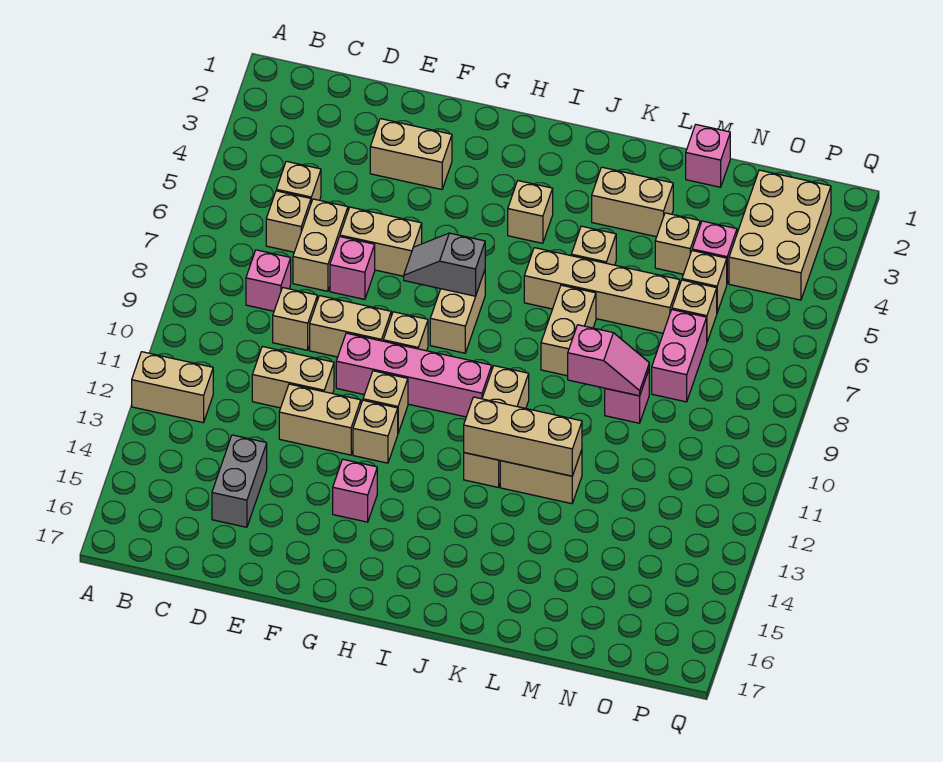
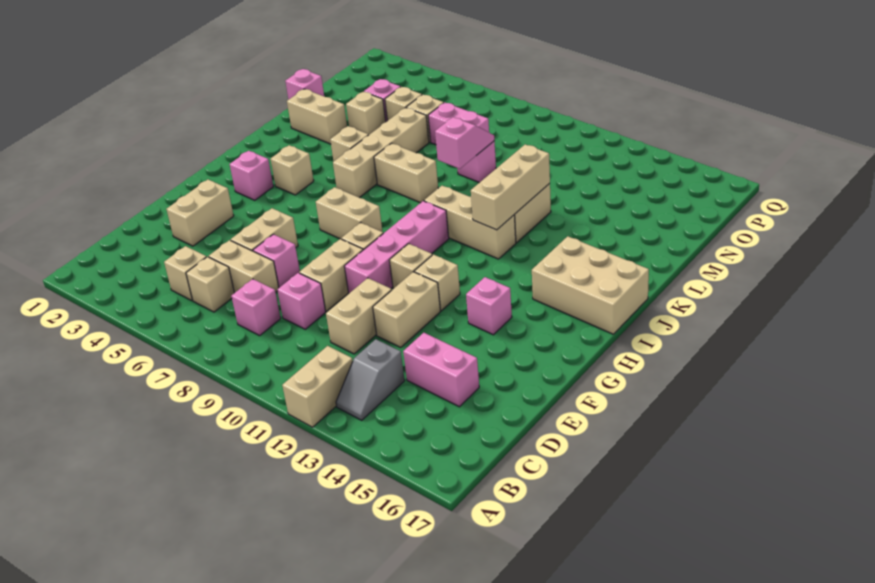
tan 1x1 brick [273,288,317,350] -> pink 1x1 brick [277,273,326,329]
grey 1x2 brick [212,435,267,527] -> pink 1x2 brick [403,333,479,407]
grey 1x2 slope [404,233,485,296] -> grey 1x2 slope moved to [336,339,405,420]
none -> pink 1x1 brick [230,151,273,200]
tan 1x2 brick [592,167,673,237] -> tan 1x2 brick turned to [287,89,347,144]
tan 2x3 brick [729,170,831,300] -> tan 2x3 brick moved to [532,236,649,334]

